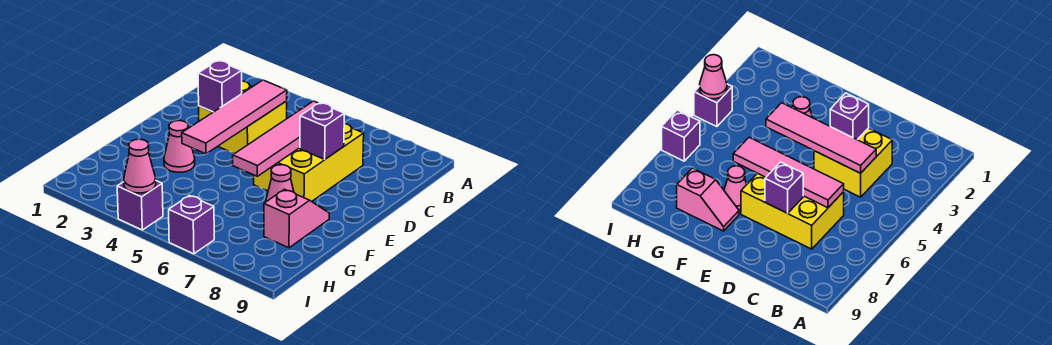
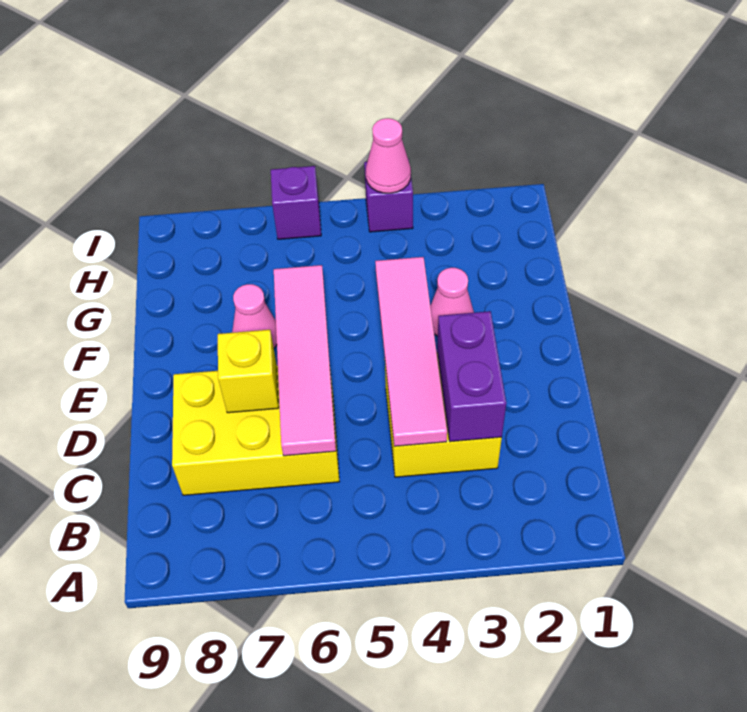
yellow 2x3 brick [254,124,364,201] -> yellow 2x3 brick turned to [172,366,339,495]
purple 1x1 brick [198,61,242,112] -> purple 1x2 brick [437,311,506,442]
purple 1x1 brick [300,103,344,159] -> yellow 1x1 brick [218,330,279,413]
pink 1x2 slope [264,189,329,248] -> none

